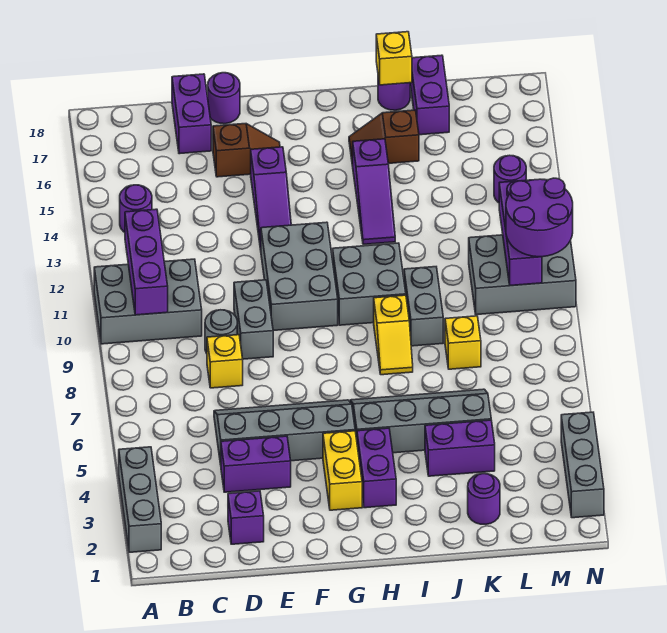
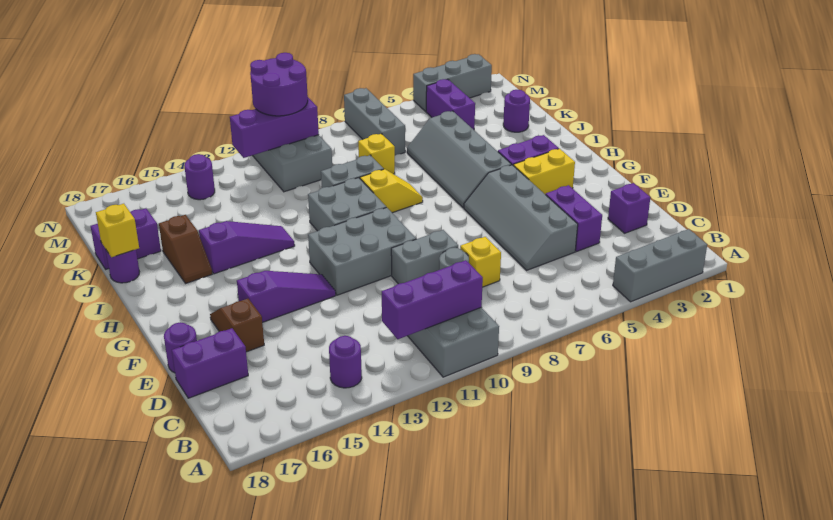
purple 1x2 brick [425,420,495,476] -> purple 1x2 brick moved to [426,79,475,130]
none -> grey 1x3 brick [344,88,405,155]

